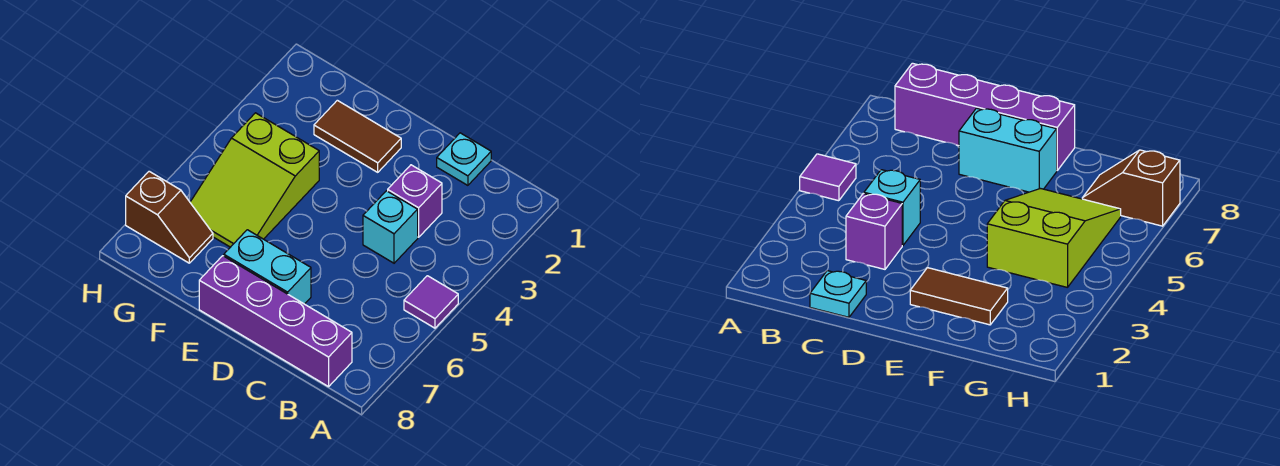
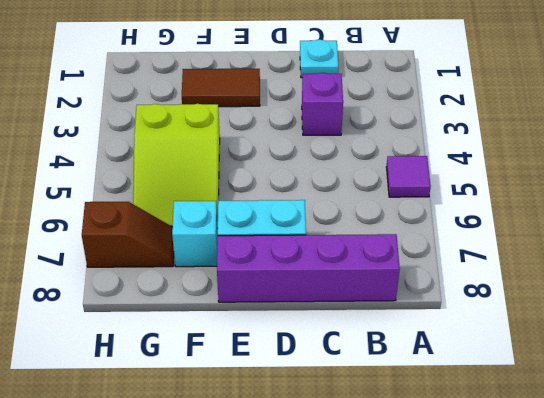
cyan 1x1 brick [363,191,418,263] -> cyan 1x1 brick moved to [172,201,218,267]

